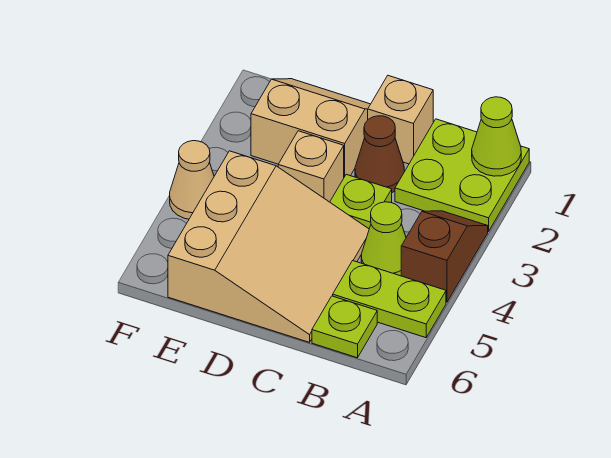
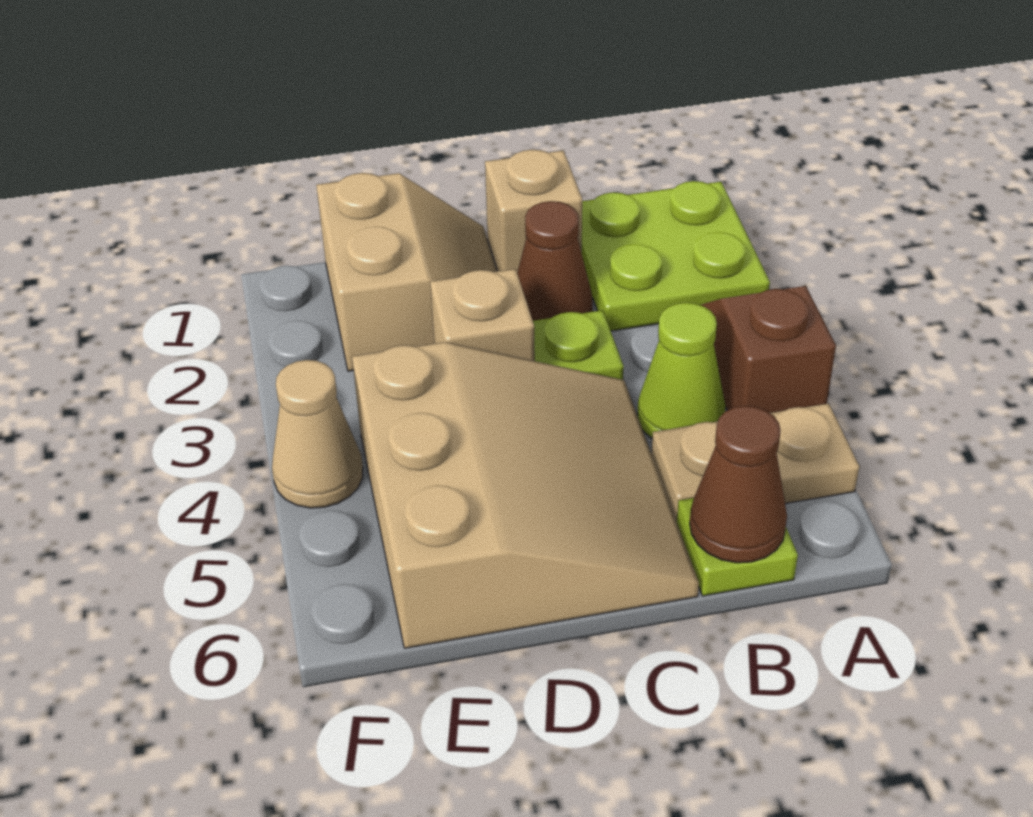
lime 1x1 cone [472,97,521,176] -> none
lime 1x2 plate [333,261,446,338] -> tan 1x2 plate [651,403,859,521]
none -> brown 1x1 cone [690,406,787,563]
tan 2x2 slope [251,79,370,177] -> tan 2x2 slope turned to [316,173,497,371]

